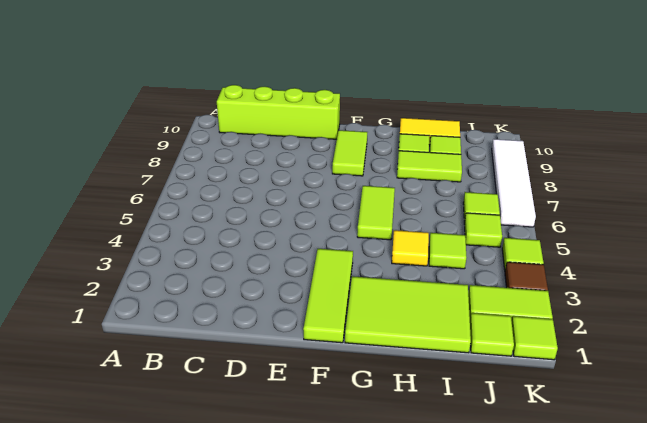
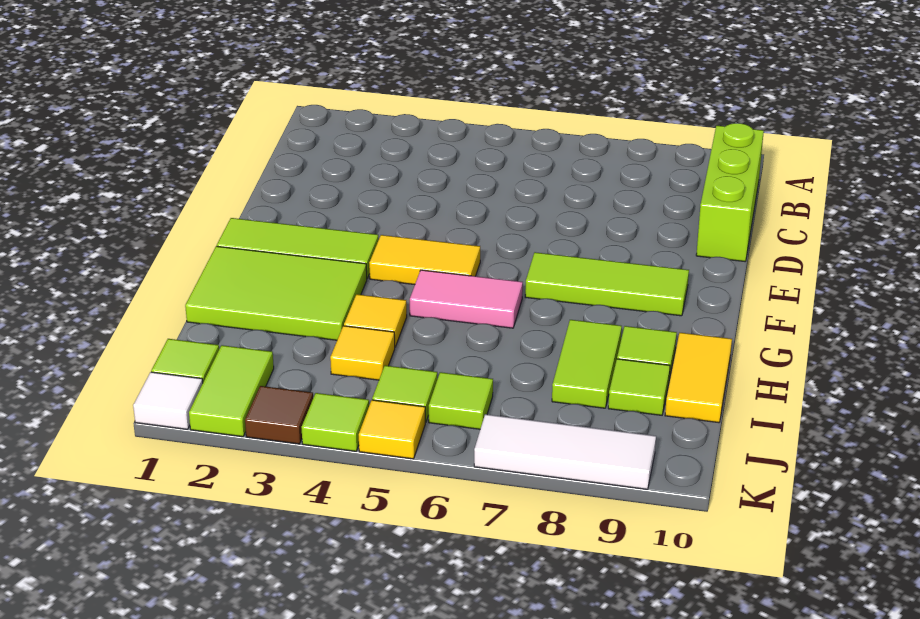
lime 1x4 brick [217,85,340,139] -> lime 1x3 brick [696,123,764,261]
none -> yellow 1x2 tile [369,235,480,285]
lime 1x2 tile [332,130,367,176] -> lime 1x3 tile [525,252,689,316]
lime 2x3 tile [345,276,471,353] -> lime 2x3 tile turned to [185,246,367,340]
lime 1x2 tile [357,186,395,240] -> pink 1x2 tile [410,270,523,328]
lime 1x1 tile [429,233,466,269] -> yellow 1x1 tile [330,326,395,380]
lime 1x1 tile [512,316,558,360] -> white 1x1 tile [133,372,203,429]
none -> yellow 1x1 tile [359,400,425,459]
white 1x4 tile [492,139,536,227] -> white 1x3 tile [474,414,656,489]

